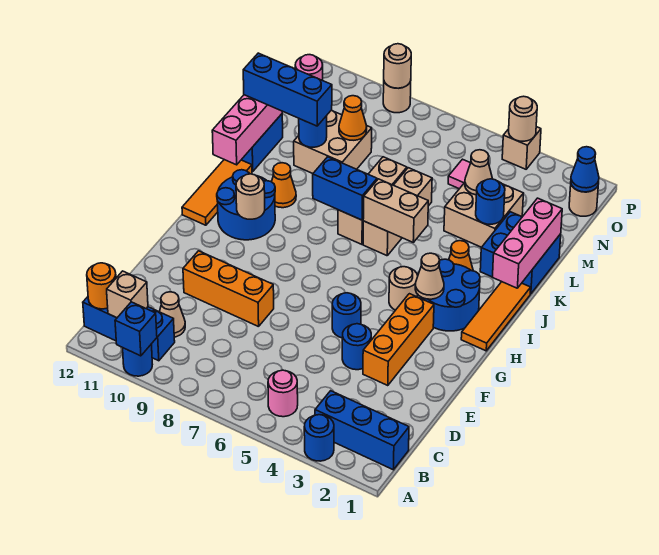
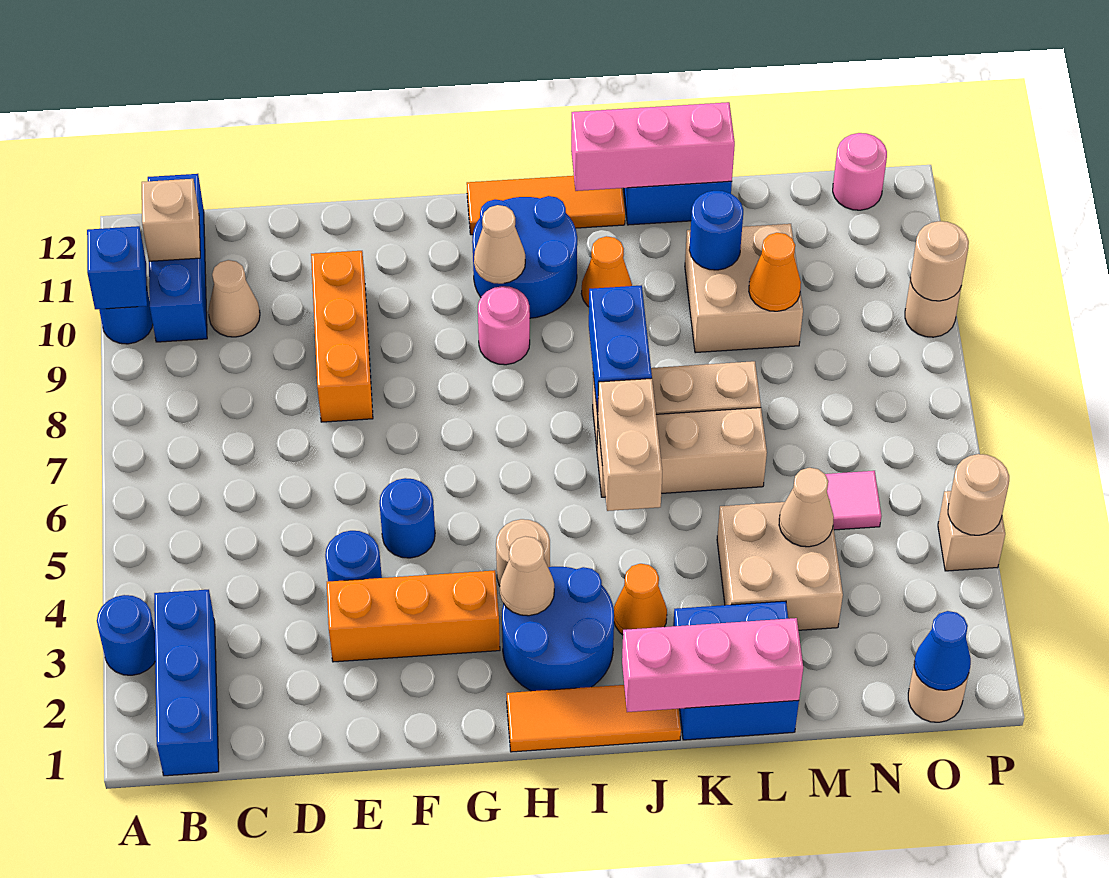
pink 1x1 round brick [268,370,298,417] -> pink 1x1 round brick moved to [478,286,530,365]
orange 1x1 round brick [87,263,116,309] -> none
tan 1x1 round brick [236,174,265,219] -> tan 1x1 cone [474,205,525,284]
blue 1x1 round brick [476,179,505,224] -> none
blue 1x3 brick [243,53,332,126] -> none

